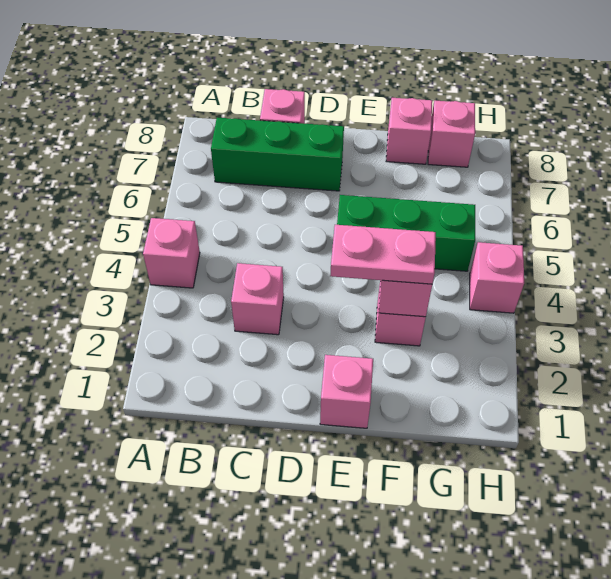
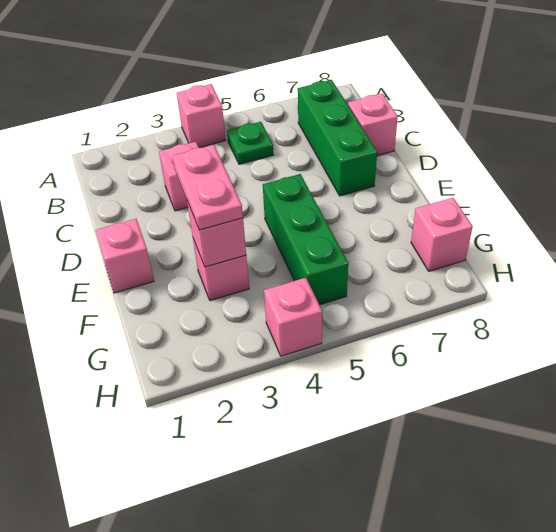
none -> green 1x1 plate [227,122,273,164]
pink 1x1 brick [386,98,432,164] -> none

